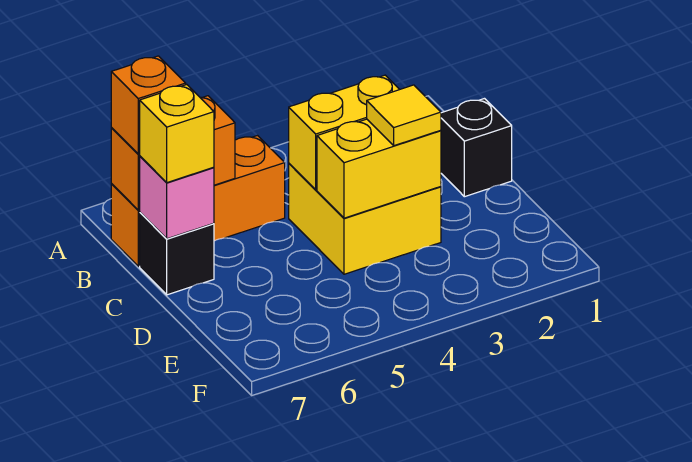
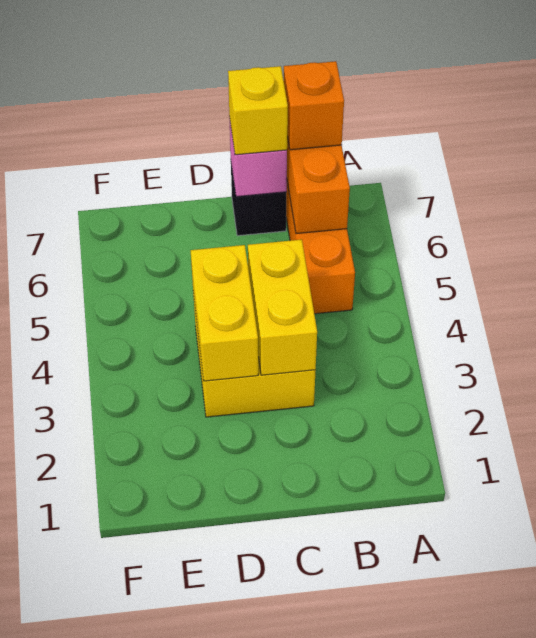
black 1x1 brick [441,99,512,197] -> none
yellow 1x1 tile [367,85,441,146] -> none

